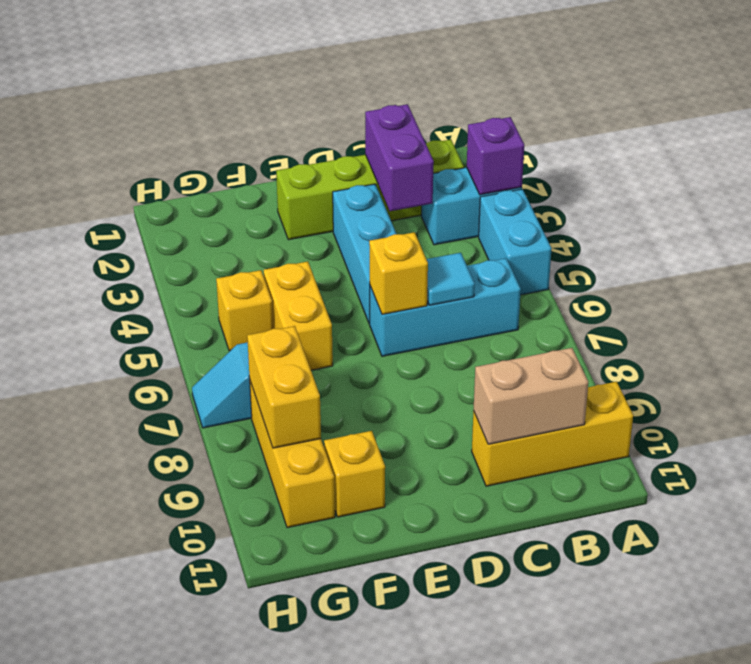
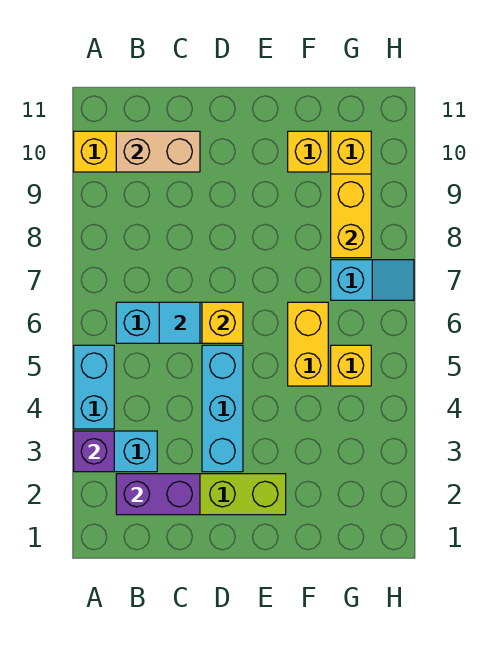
purple 1x2 brick [365,104,434,211] -> purple 1x2 brick turned to [116,474,200,515]

